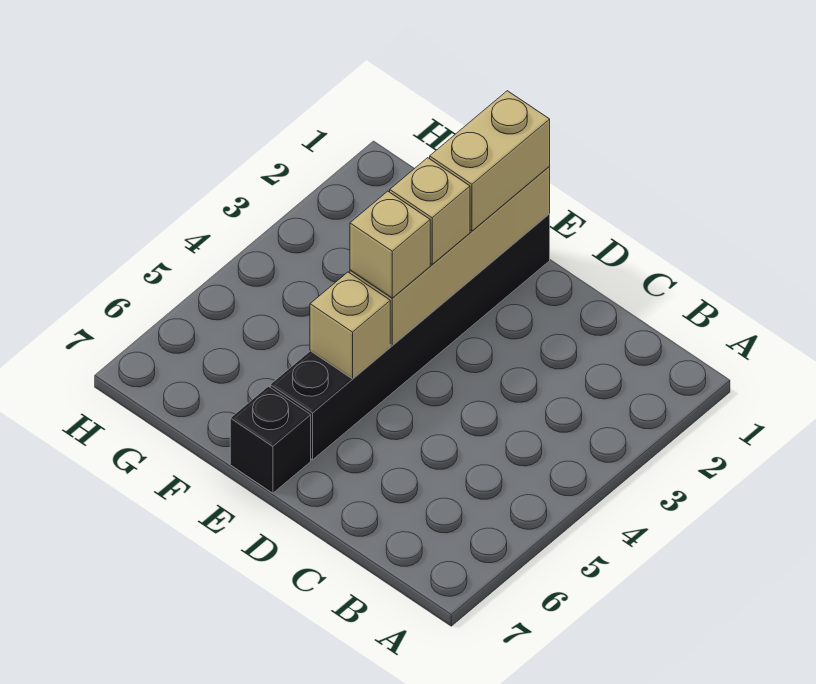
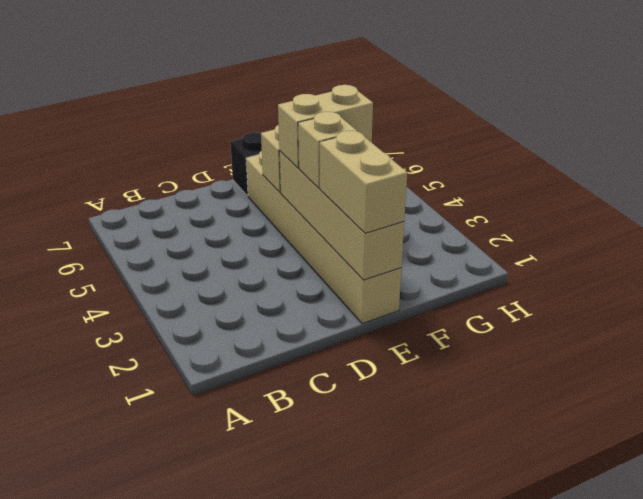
black 1x6 brick [270,214,550,460] -> tan 1x6 brick [246,151,401,324]
tan 1x1 brick [350,191,430,298] -> tan 1x2 brick [278,85,373,168]

